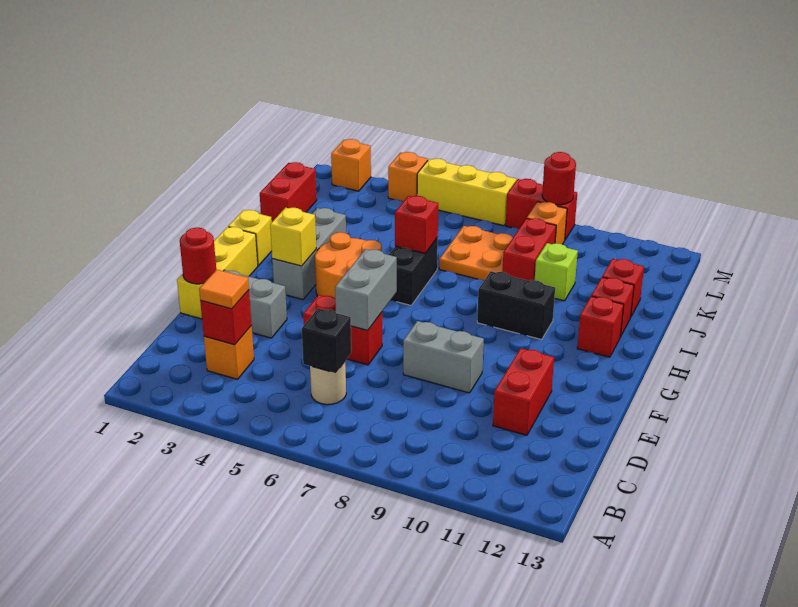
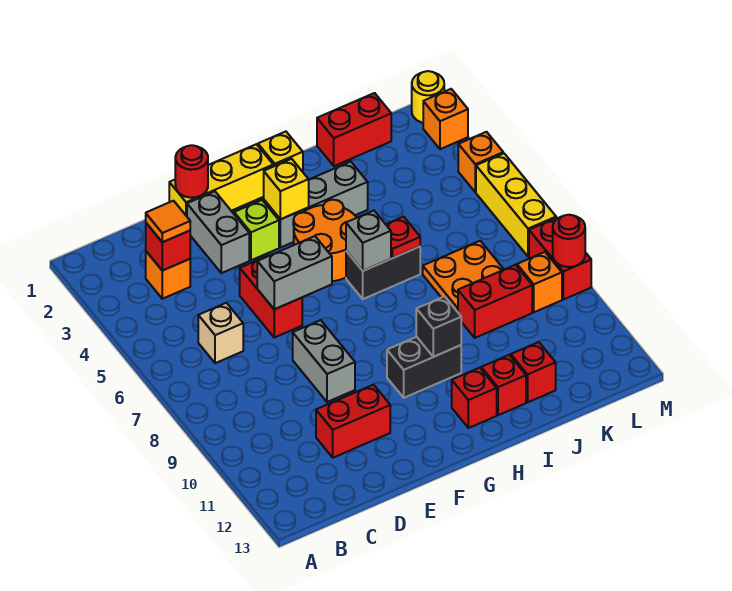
tan 1x1 round brick [310,362,346,405] -> tan 1x1 brick [198,303,243,363]
black 1x1 brick [302,308,351,373] -> black 1x1 brick moved to [416,296,461,357]
none -> grey 1x1 brick [346,211,391,271]
black 1x2 brick [477,271,555,339] -> black 1x2 brick turned to [387,337,461,398]
red 1x1 brick [395,196,438,253] -> red 1x1 plate [386,217,420,258]
lime 1x1 brick [535,243,578,301] -> lime 1x1 brick moved to [234,200,279,260]
none -> yellow 1x1 round brick [412,71,444,123]

